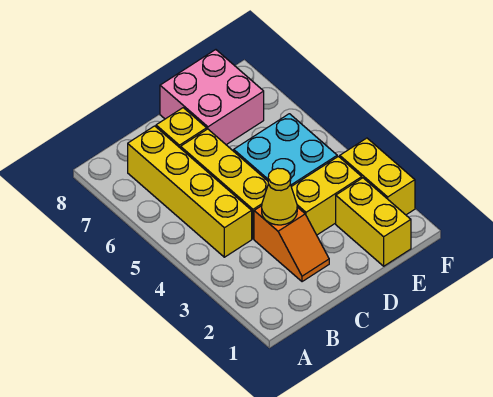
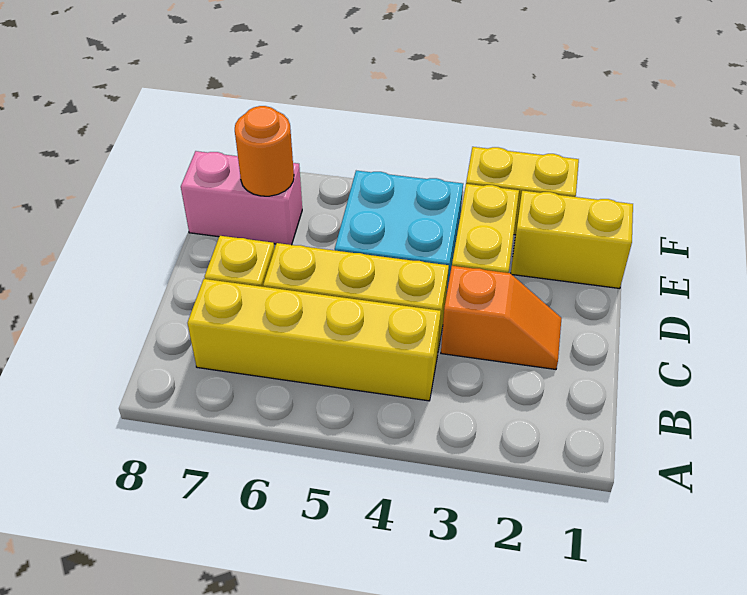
yellow 1x1 cone [262,168,297,225] -> none
pink 2x2 brick [160,50,264,145] -> pink 1x2 brick [181,151,302,245]
none -> orange 1x1 round brick [235,106,294,196]

